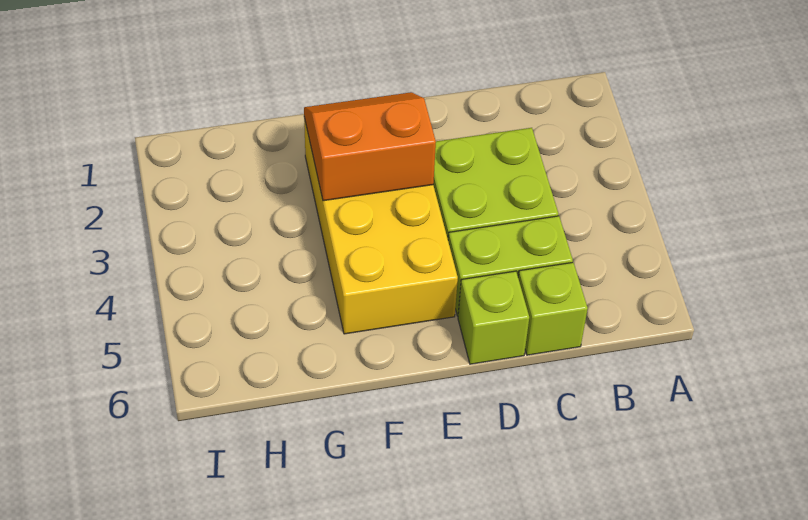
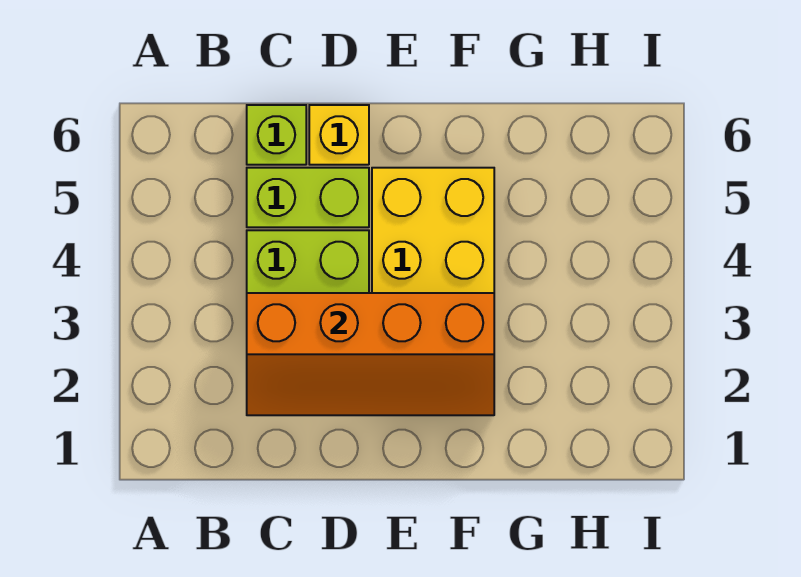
lime 1x1 brick [458,271,529,364] -> yellow 1x1 brick [309,105,369,165]
orange 2x2 slope [304,92,436,201] -> orange 2x4 slope [247,293,494,415]

